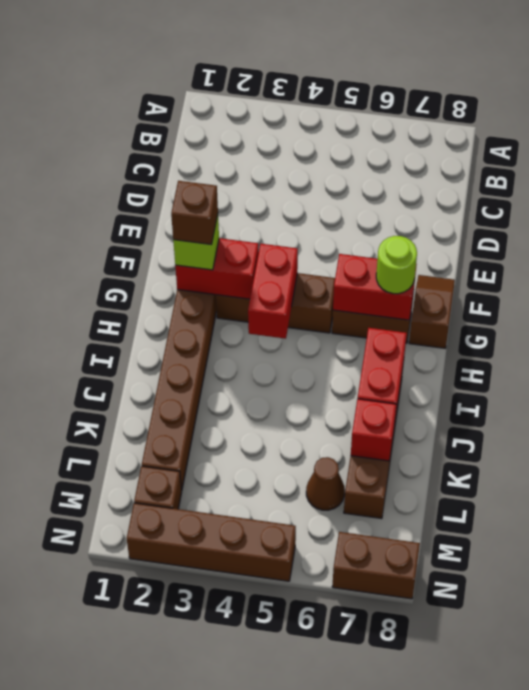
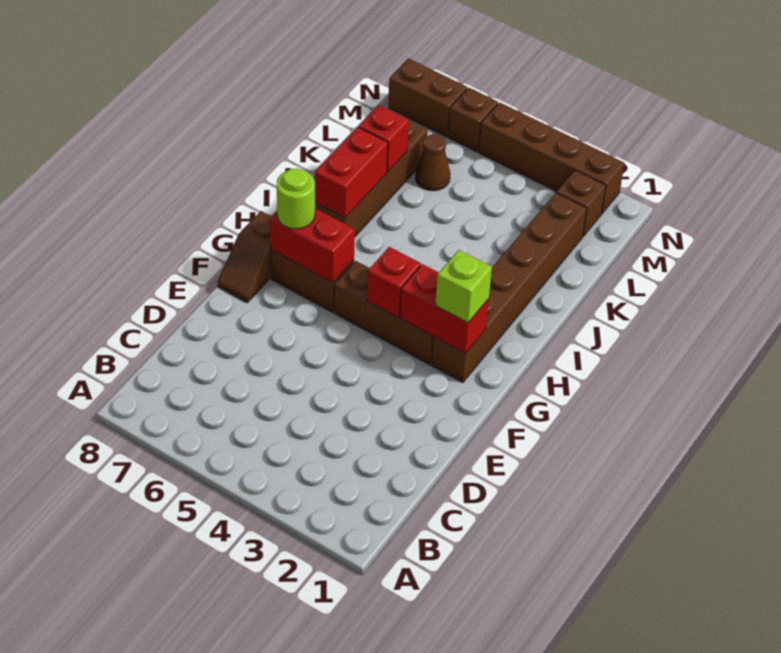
brown 1x1 brick [171,181,218,245] -> brown 1x1 brick moved to [448,88,498,152]
red 1x2 brick [248,244,298,339] -> red 1x1 brick [367,247,421,317]

